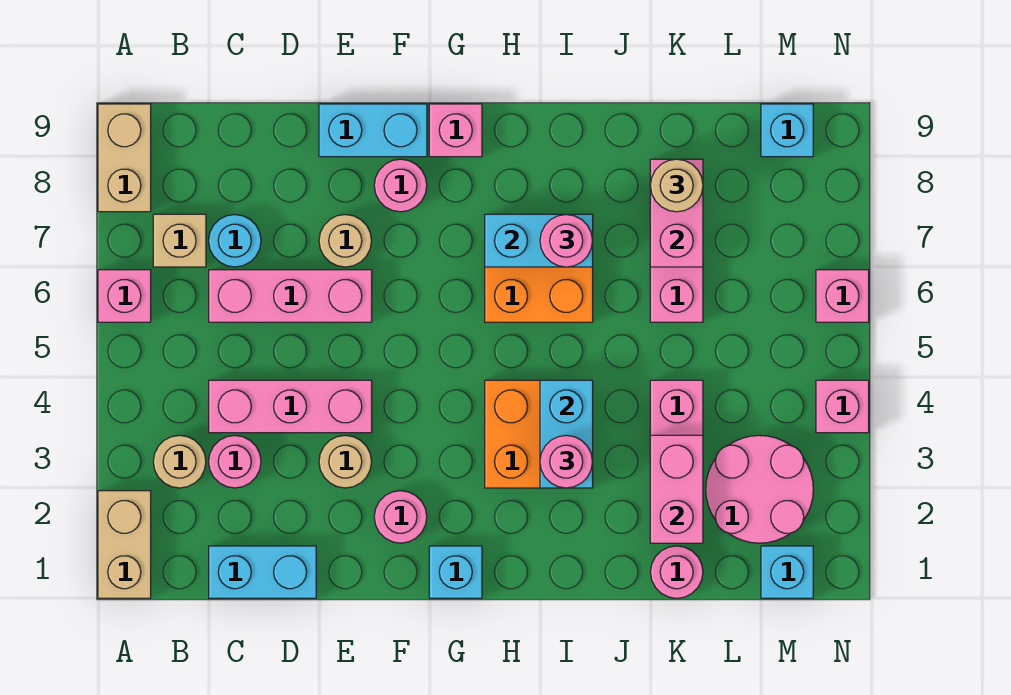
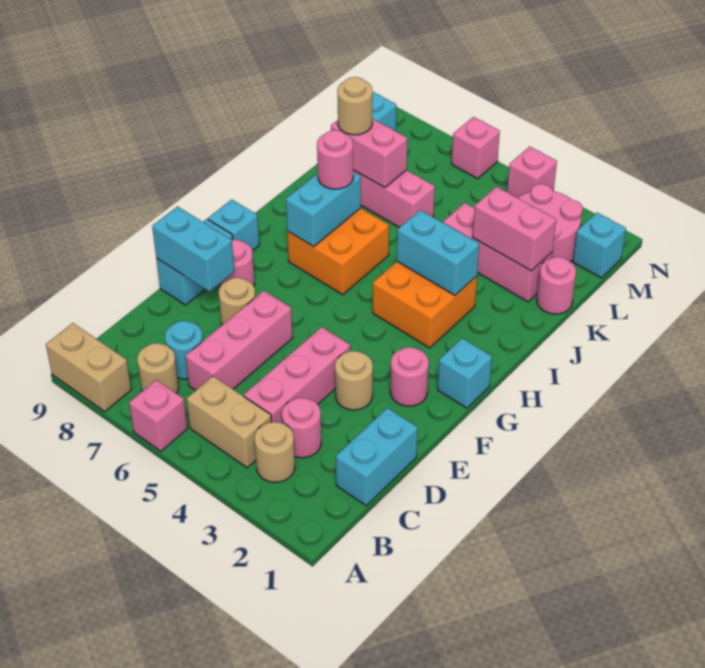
tan 1x2 brick [98,491,151,598] -> tan 1x2 brick moved to [187,376,271,468]
tan 1x1 brick [153,214,206,267] -> tan 1x1 round brick [137,343,179,394]
none -> cyan 1x2 brick [152,207,234,292]
pink 1x1 brick [429,104,482,157] -> cyan 1x1 brick [208,200,259,251]
pink 1x1 round brick [540,435,593,488] -> none

